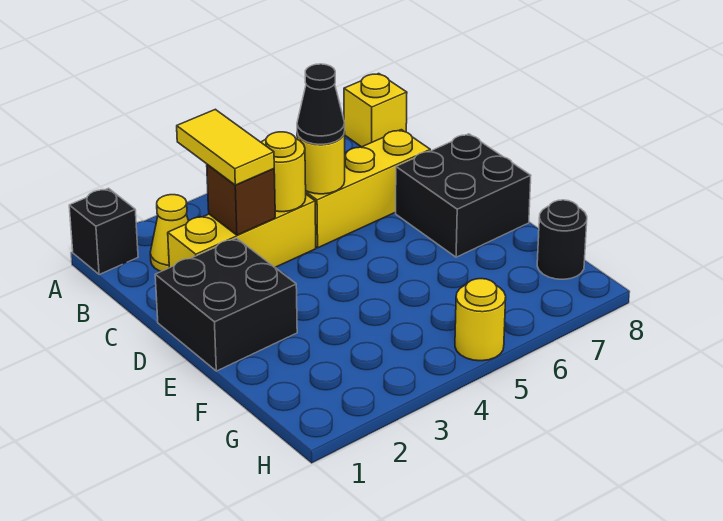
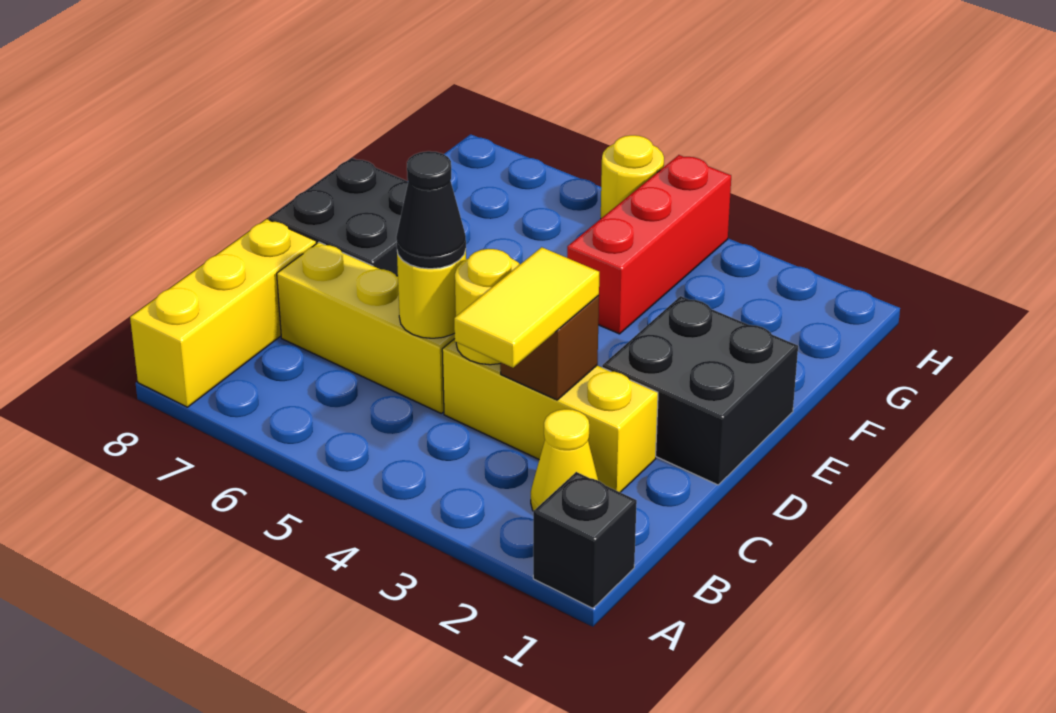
yellow 1x1 brick [344,74,407,147] -> yellow 1x3 brick [130,219,317,407]
none -> red 1x3 brick [567,155,731,334]
black 1x1 round brick [537,200,587,279] -> none

